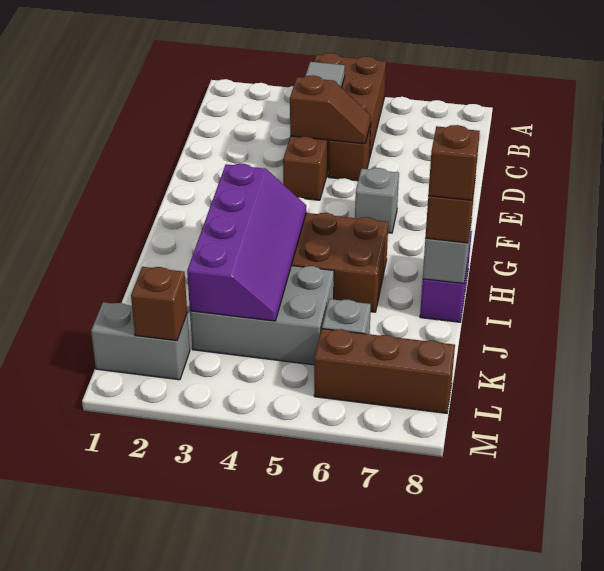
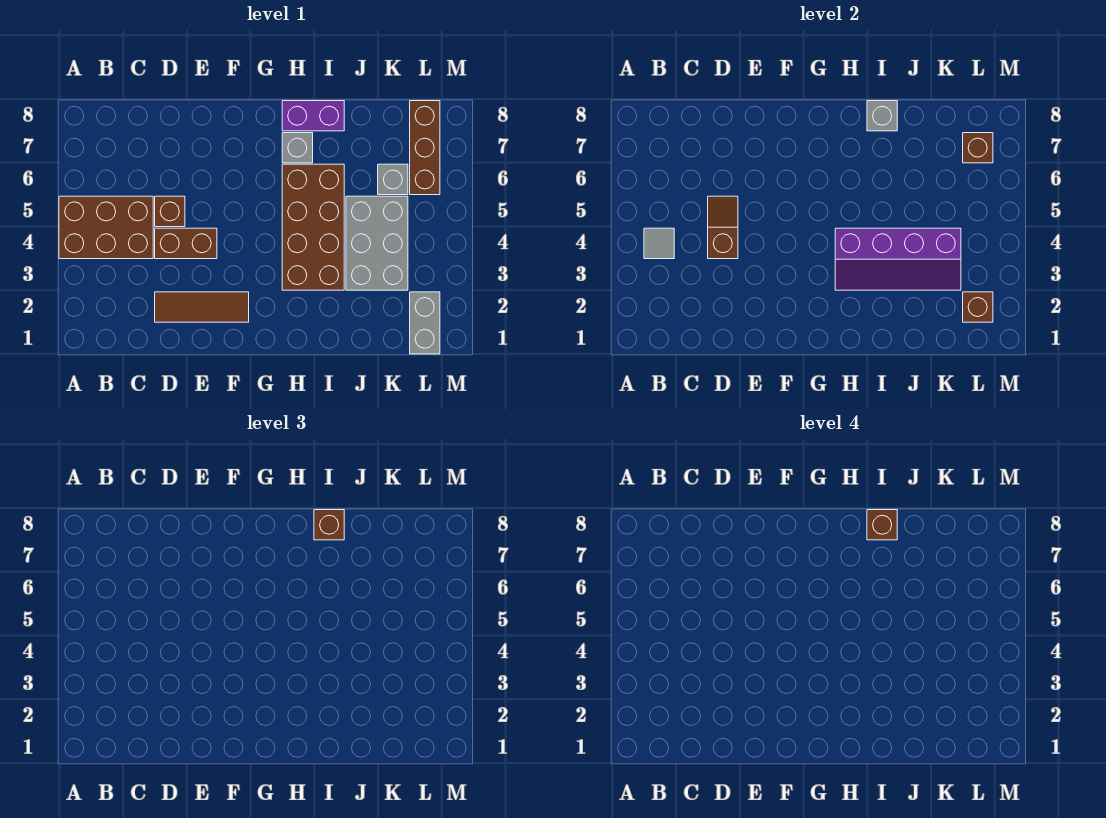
none -> brown 1x3 tile [155,292,249,322]
grey 1x1 brick [355,168,399,233] -> grey 1x1 brick moved to [282,133,313,163]
purple 2x4 slope [187,164,306,321] -> purple 2x4 slope turned to [835,228,961,290]
none -> brown 1x1 brick [963,133,993,163]

